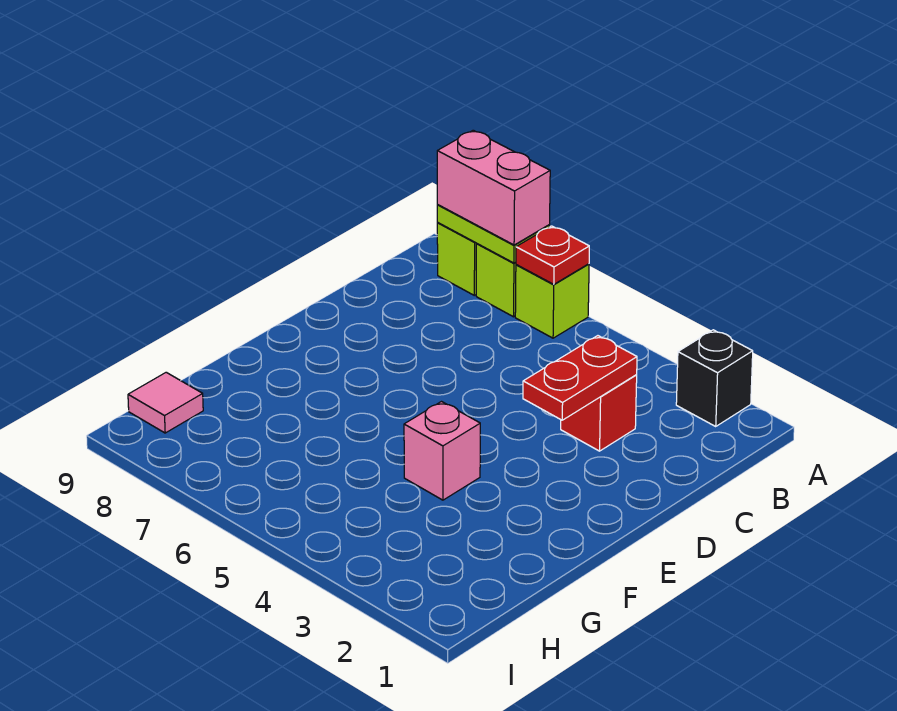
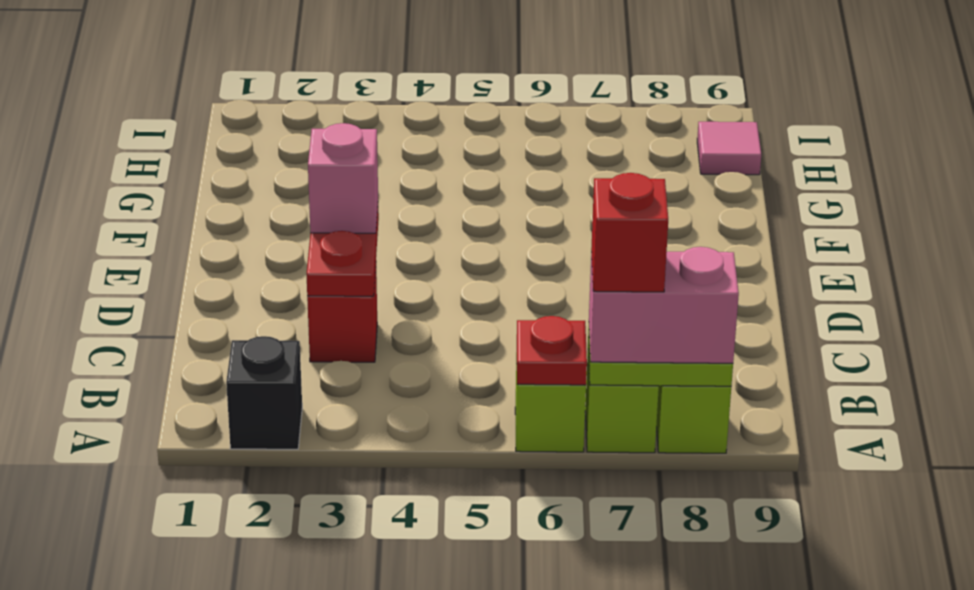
none -> red 1x1 brick [591,173,668,292]
pink 1x1 brick [404,402,480,500] -> pink 1x1 brick moved to [308,123,378,233]

